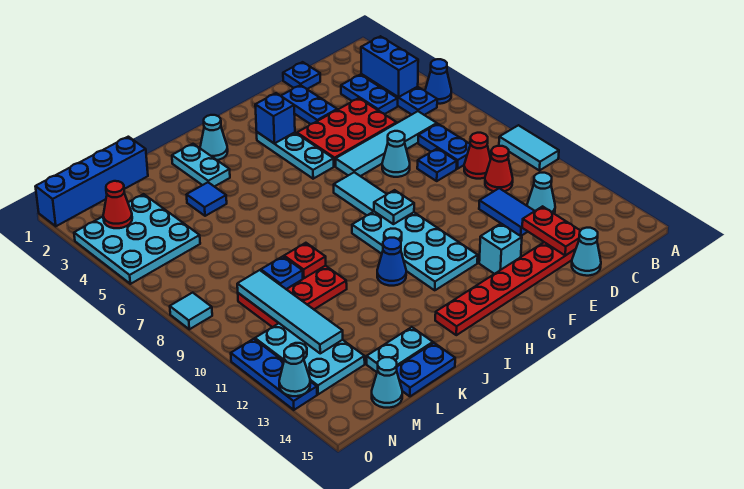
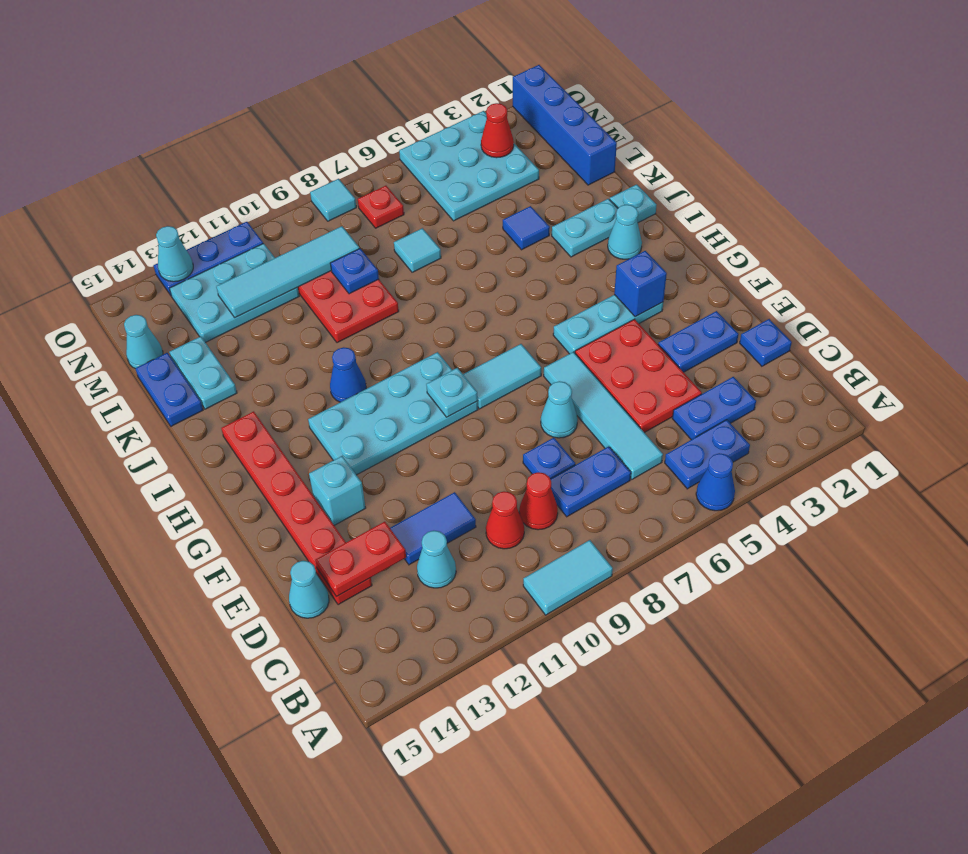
blue 1x2 brick [361,36,418,97] -> none
none -> cyan 1x1 plate [610,184,656,223]
red 1x1 plate [284,243,326,278] -> red 1x1 plate moved to [358,186,404,228]
none -> cyan 1x1 tile [394,228,441,272]

